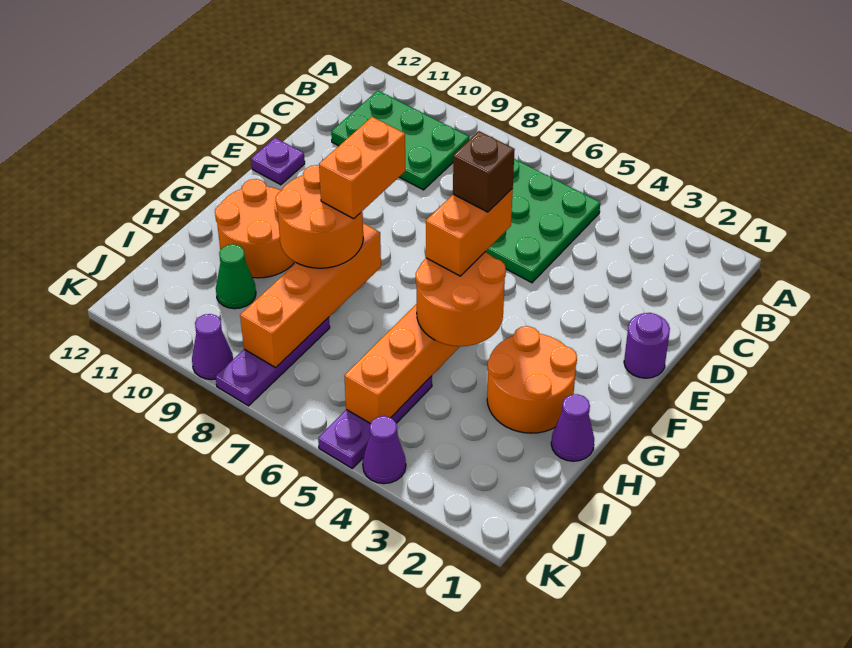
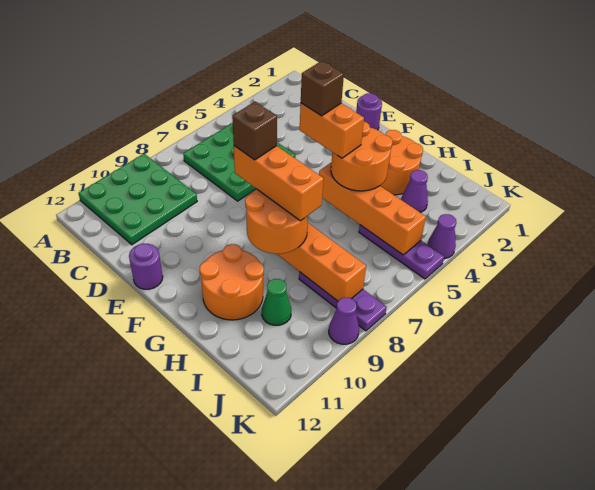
green 2x3 plate [331,91,469,190] -> green 3x3 plate [78,154,197,245]
purple 1x1 plate [251,138,305,185] -> purple 1x1 round brick [129,244,163,289]
orange 1x2 brick [319,117,405,219] -> orange 1x3 brick [234,146,324,221]
none -> brown 1x1 brick [232,102,277,160]
purple 1x1 cone [551,394,594,461] -> purple 1x1 cone moved to [401,170,428,213]

